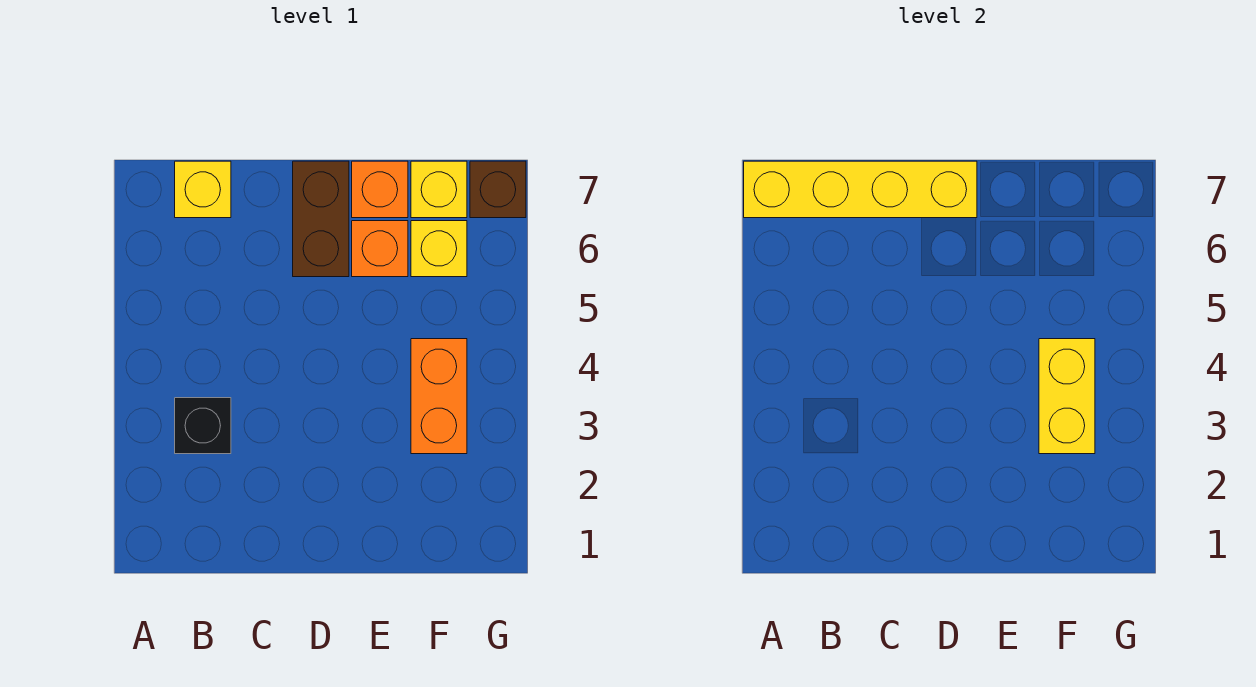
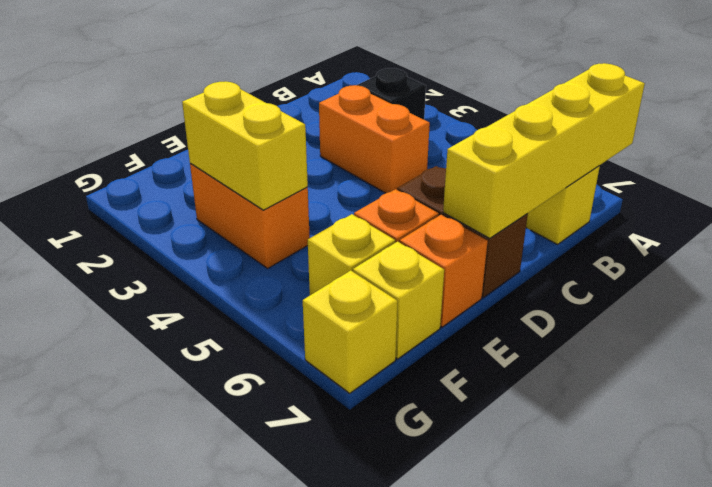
none -> orange 1x2 brick [319,85,430,193]
brown 1x1 brick [470,161,526,218] -> yellow 1x1 brick [303,270,398,393]

